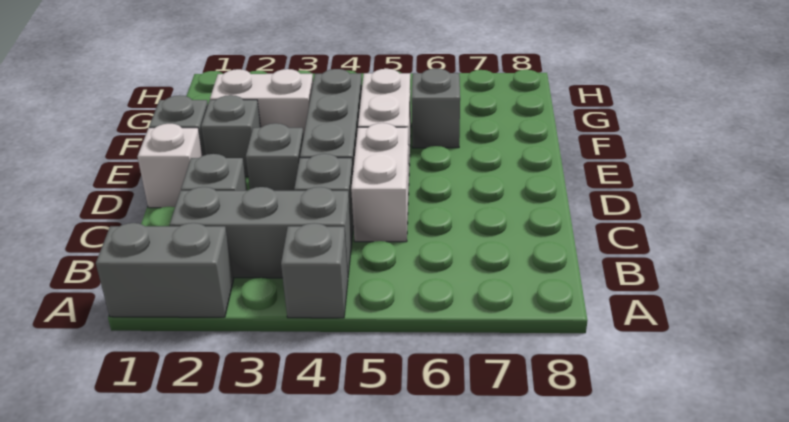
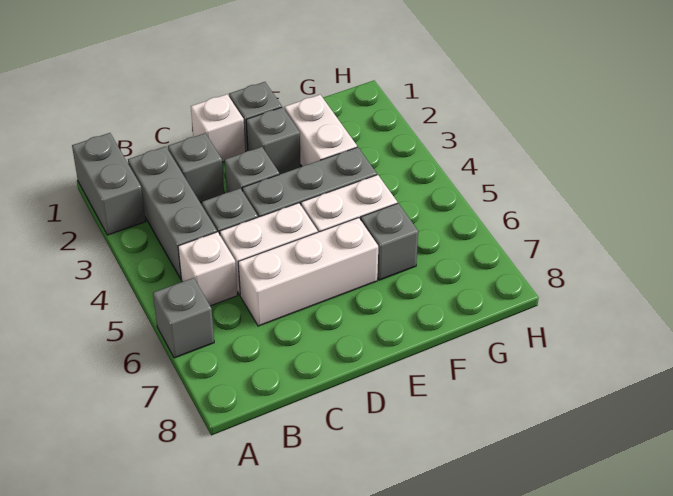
grey 1x1 brick [281,223,348,318] -> grey 1x1 brick moved to [153,278,214,358]
none -> white 1x1 brick [178,232,238,306]
none -> white 1x3 brick [238,218,378,326]

